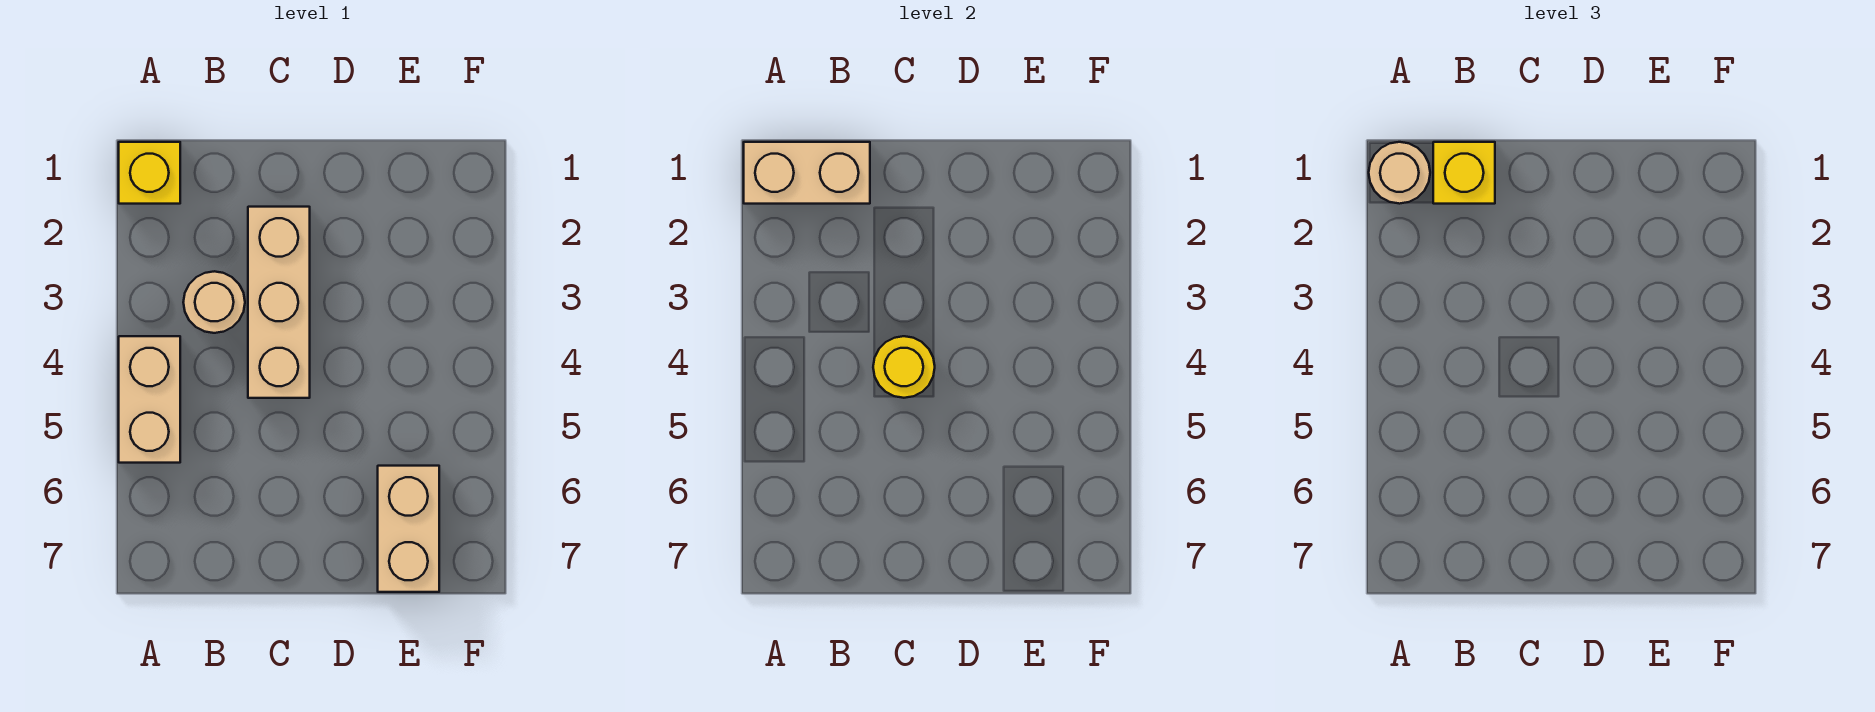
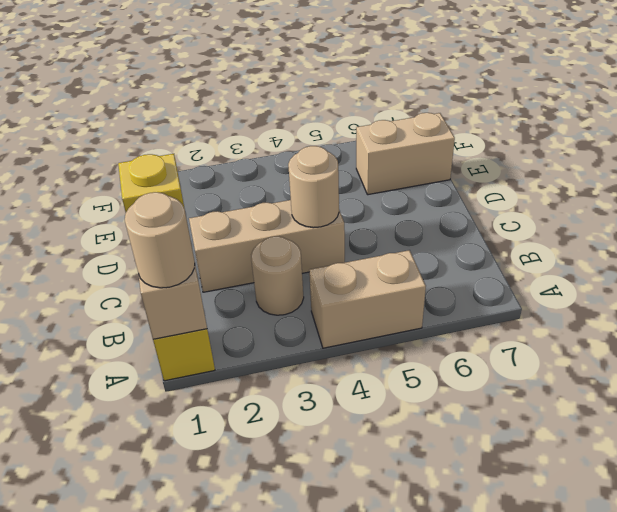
yellow 1x1 round brick [873,336,935,398] -> tan 1x1 round brick [288,146,339,228]

